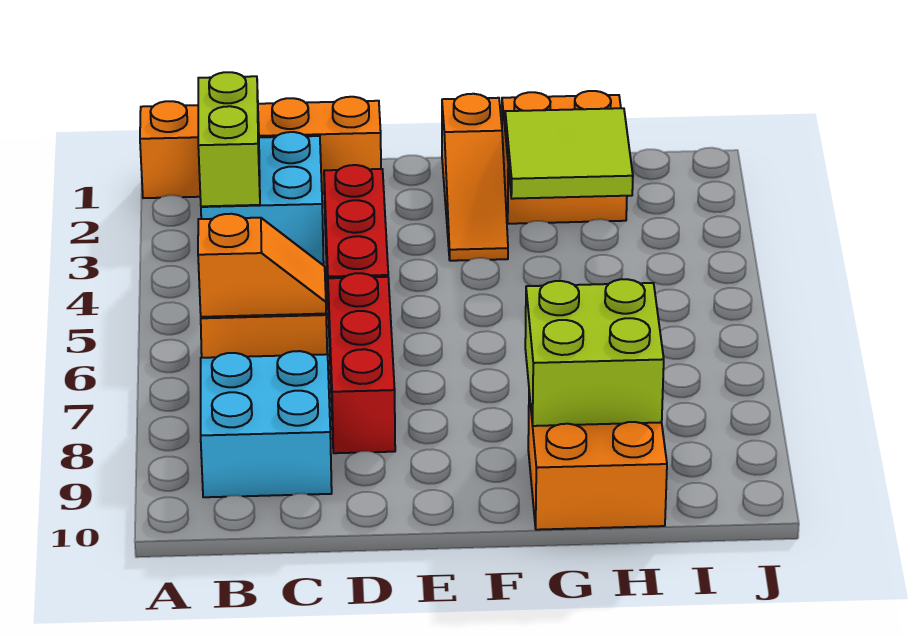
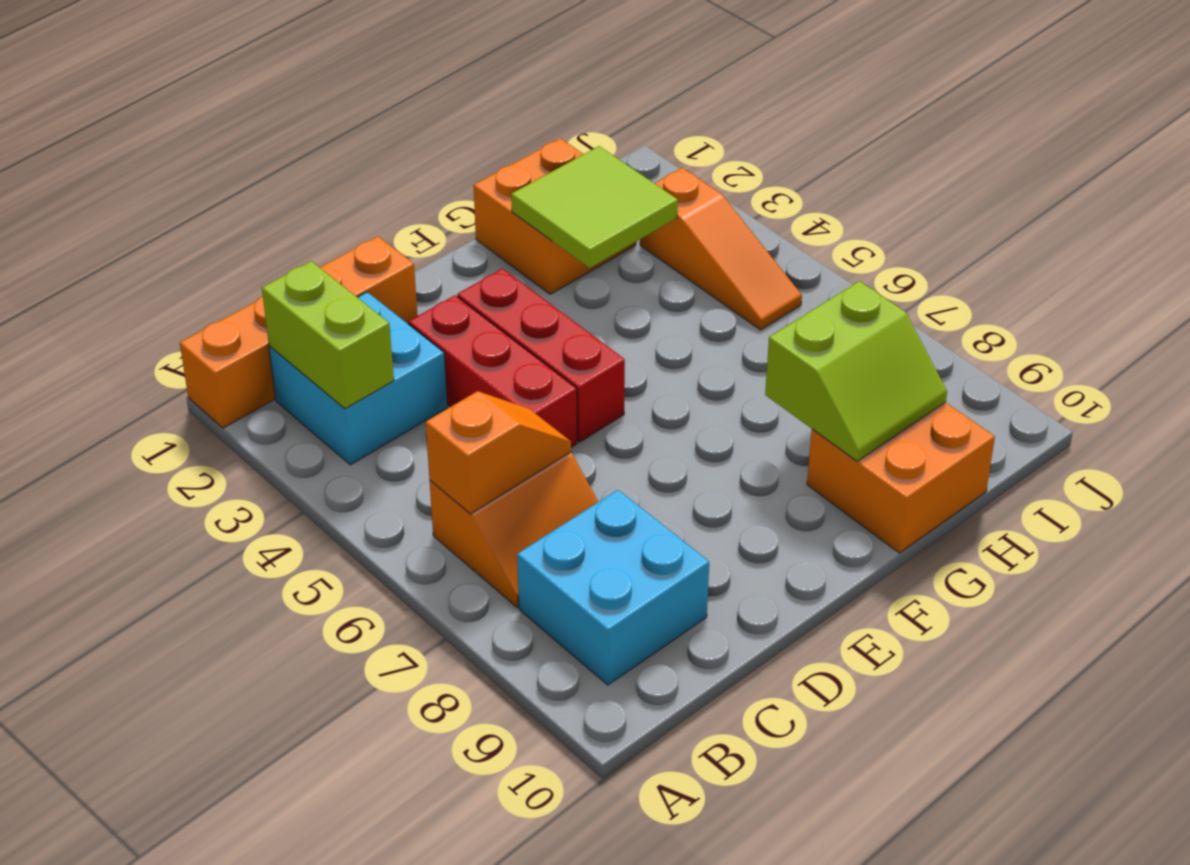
red 1x3 brick [328,273,395,453] -> red 1x3 brick moved to [457,269,625,442]
orange 1x3 slope [442,94,508,261] -> orange 1x3 slope moved to [640,168,802,330]
lime 2x2 brick [525,279,664,426] -> lime 2x2 slope [765,281,947,461]

